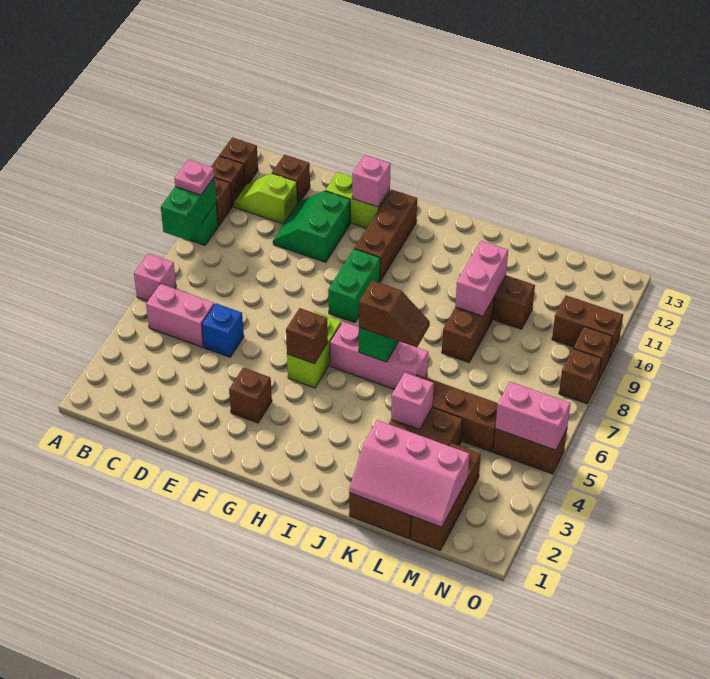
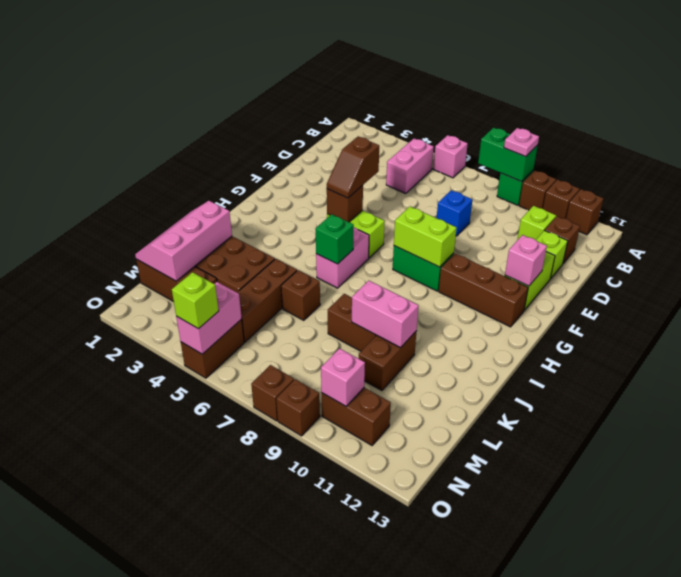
blue 1x1 brick [202,303,244,357] -> blue 1x1 brick moved to [437,190,472,236]
green 2x2 slope [273,191,351,262] -> none
none -> lime 1x1 brick [536,230,568,279]
brown 1x1 brick [229,368,272,423] -> brown 1x1 brick moved to [281,270,320,321]
none -> lime 1x2 brick [394,206,457,267]
pink 1x3 brick [330,322,428,389] -> pink 1x2 brick [316,228,369,288]
brown 1x2 slope [359,280,430,347] -> brown 1x2 slope moved to [326,136,379,198]
pink 1x1 brick [391,373,434,430] -> pink 1x1 brick moved to [321,348,365,406]
brown 1x2 brick [552,295,623,359] -> brown 1x2 brick turned to [322,388,391,445]
none -> lime 1x1 brick [172,272,219,329]

